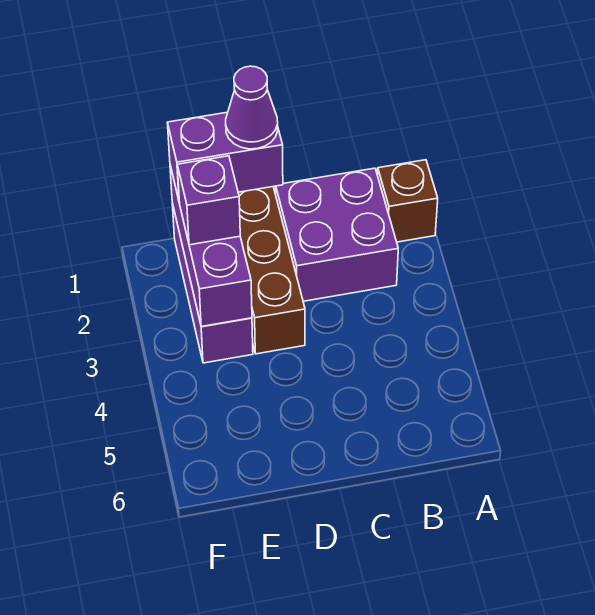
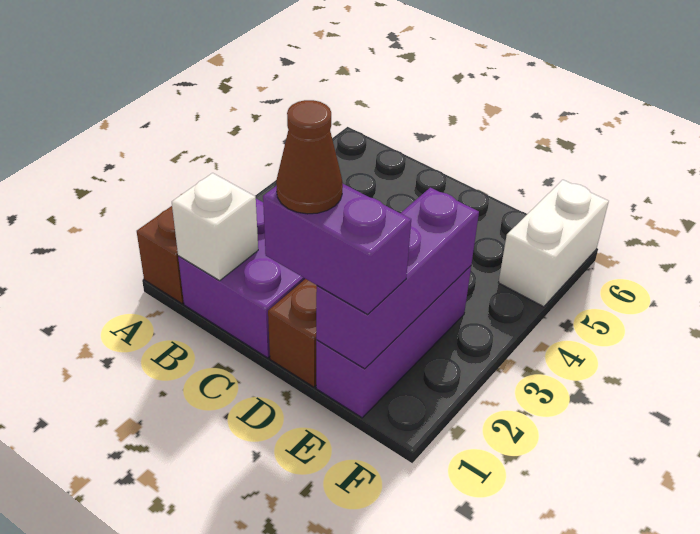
none -> white 1x1 brick [172,173,258,281]
purple 1x1 cone [226,66,278,149] -> brown 1x1 cone [276,100,343,214]
purple 1x1 brick [177,156,240,245] -> none
none -> white 1x2 brick [498,180,609,307]

